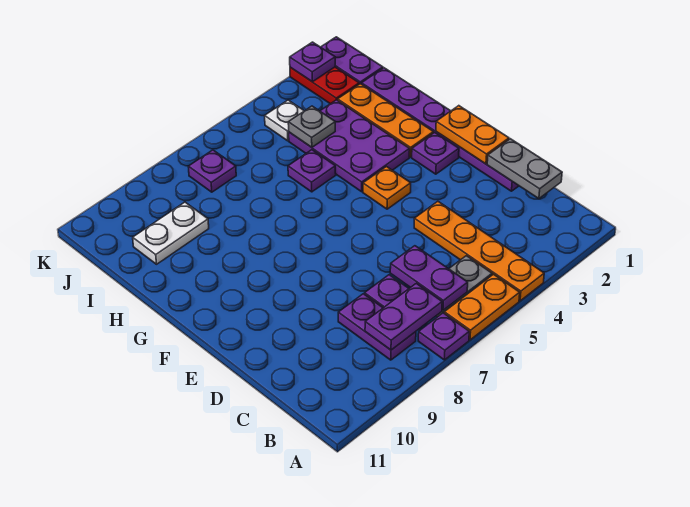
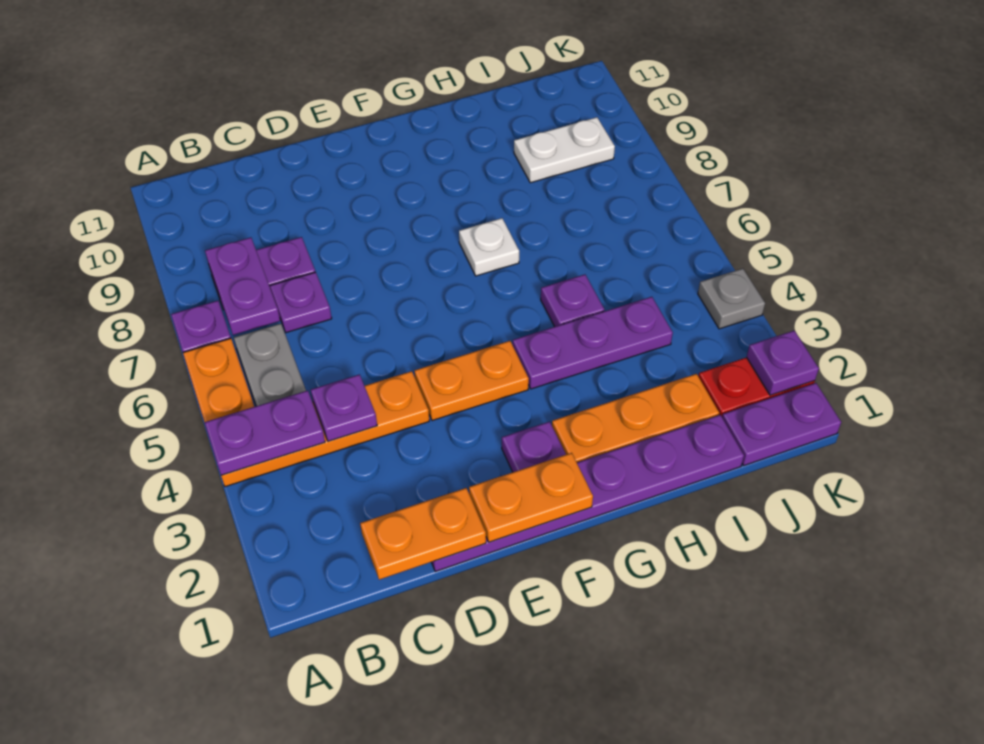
purple 1x2 plate [390,246,468,310] -> purple 1x2 plate moved to [204,390,325,475]
grey 1x2 plate [487,139,562,199] -> orange 1x2 plate [360,488,486,580]
orange 1x1 plate [363,167,411,209] -> orange 1x2 plate [414,341,529,421]
purple 2x3 plate [289,100,410,192] -> purple 1x3 plate [513,297,673,389]
grey 1x1 plate [288,106,335,147] -> grey 1x1 plate moved to [698,268,765,329]
white 1x2 plate [133,202,209,264] -> white 1x2 plate turned to [514,117,615,183]
white 1x1 plate [265,100,304,141] -> white 1x1 plate moved to [459,218,519,276]
purple 1x1 plate [188,150,236,192] -> purple 1x1 plate moved to [311,374,377,441]

